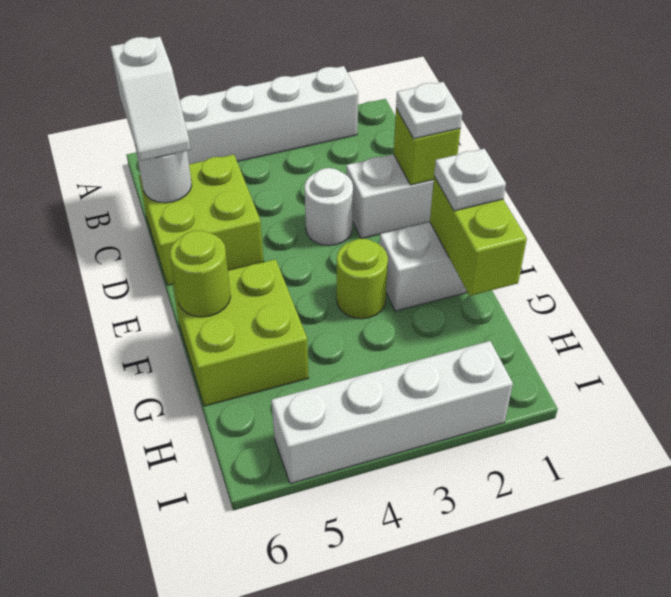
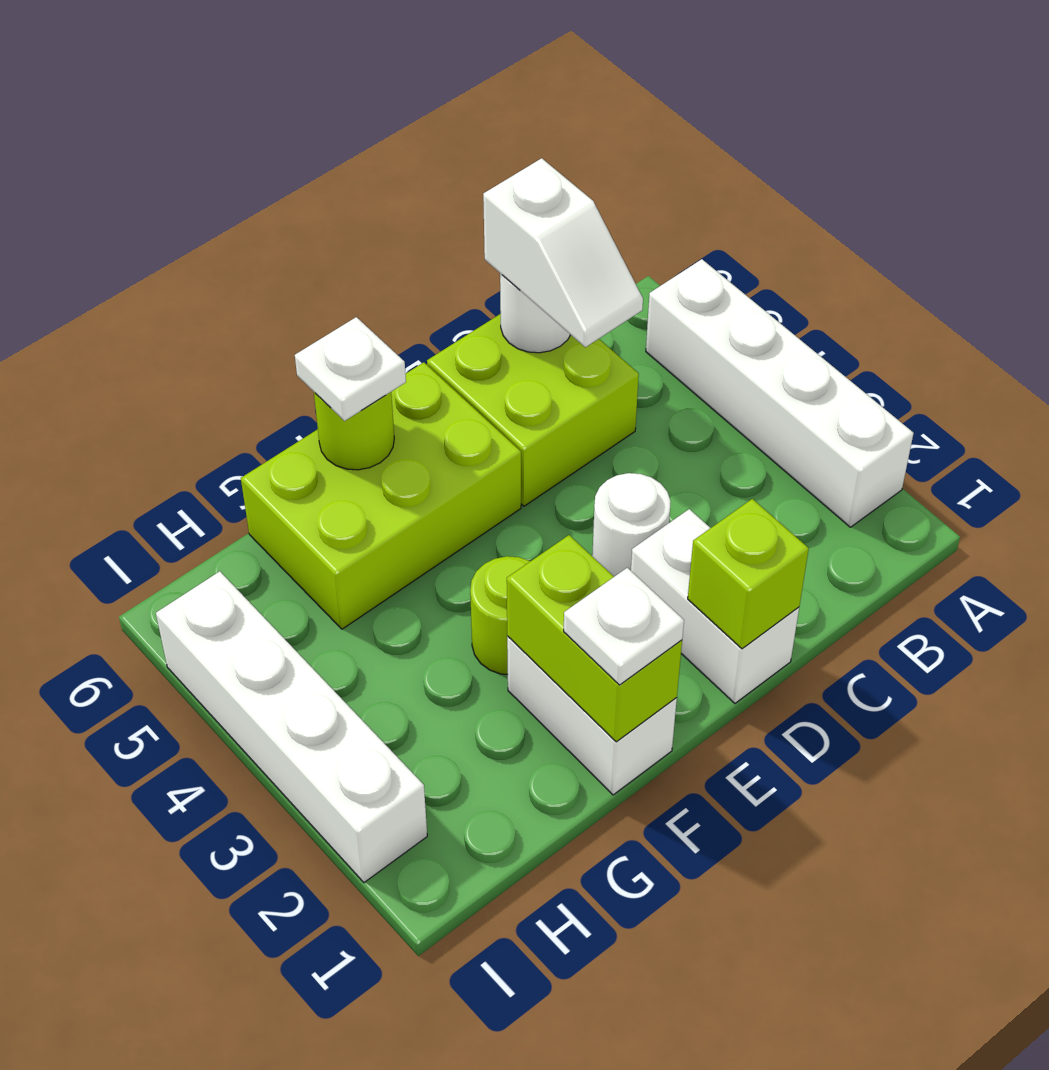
white 1x2 slope [110,37,191,161] -> white 1x2 slope turned to [483,158,643,347]
white 1x1 plate [396,82,462,139] -> white 1x1 plate moved to [295,317,406,421]
lime 1x2 brick [430,176,527,296] -> lime 1x2 brick turned to [507,535,682,742]
lime 2x2 brick [172,259,309,406] -> lime 2x3 brick [241,362,521,629]

